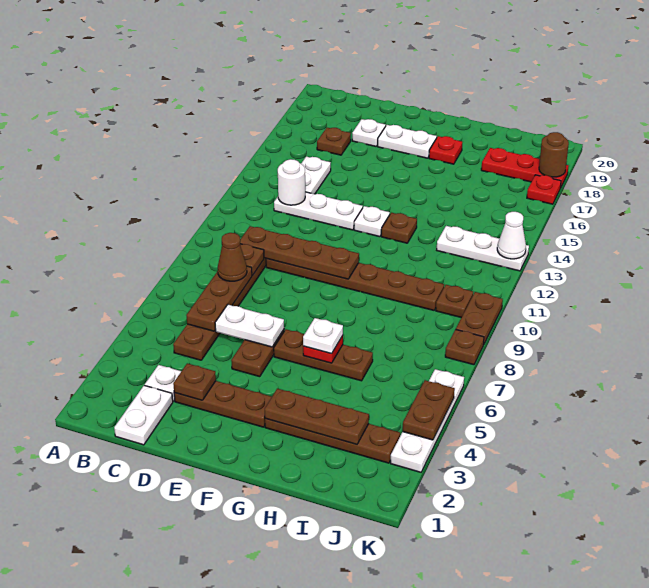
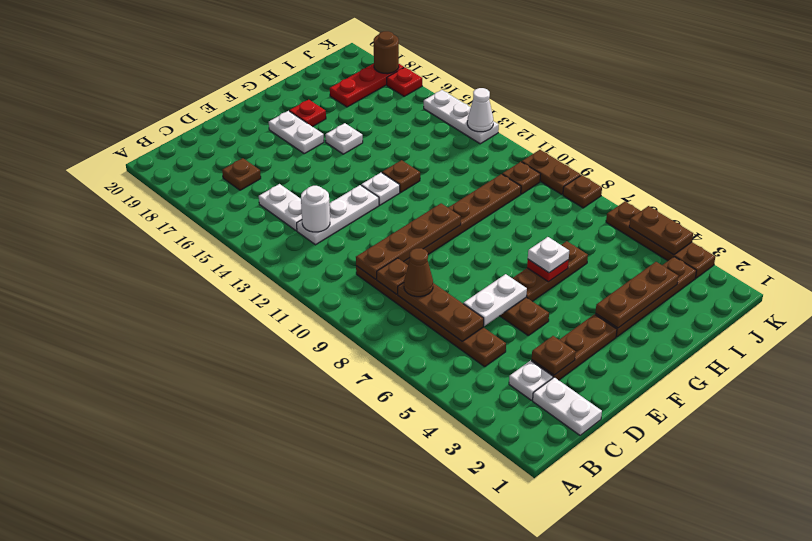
white 1x1 plate [352,119,386,146] -> white 1x1 plate moved to [325,123,363,154]
white 1x2 plate [378,125,437,158] -> white 1x2 plate turned to [269,111,324,153]
white 1x3 plate [437,226,529,271] -> white 1x3 plate turned to [424,90,499,144]
white 1x4 plate [391,369,464,472] -> brown 1x4 plate [606,202,715,278]

